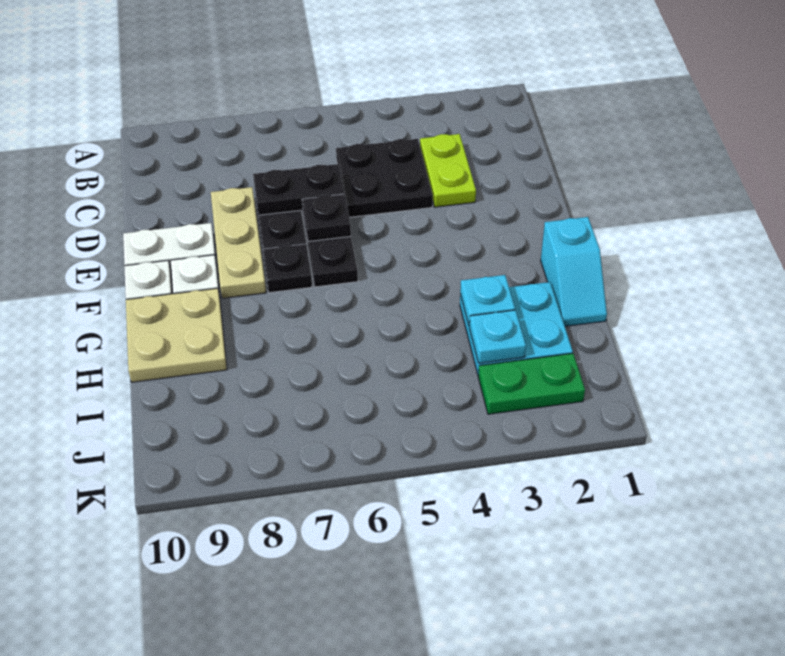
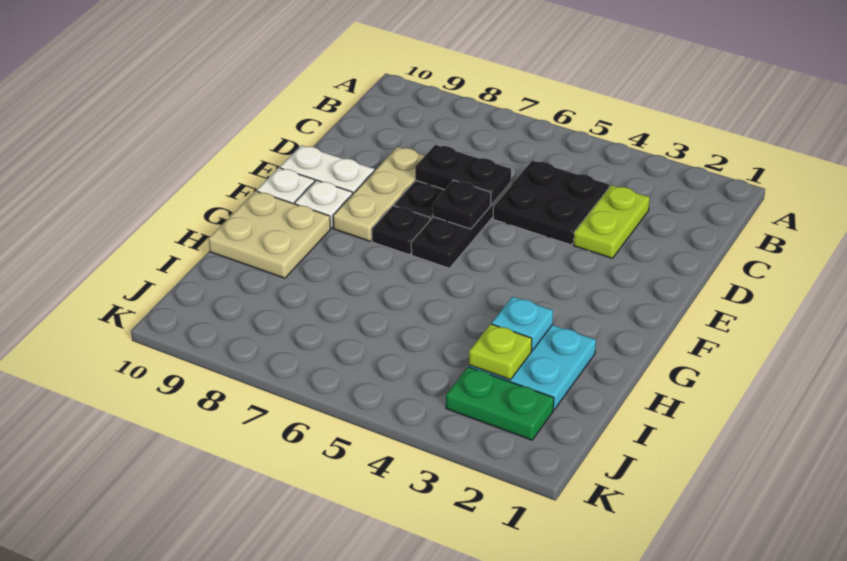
cyan 1x2 slope [541,217,607,326] -> none
cyan 1x1 plate [469,310,526,363] -> lime 1x1 plate [469,324,532,380]

